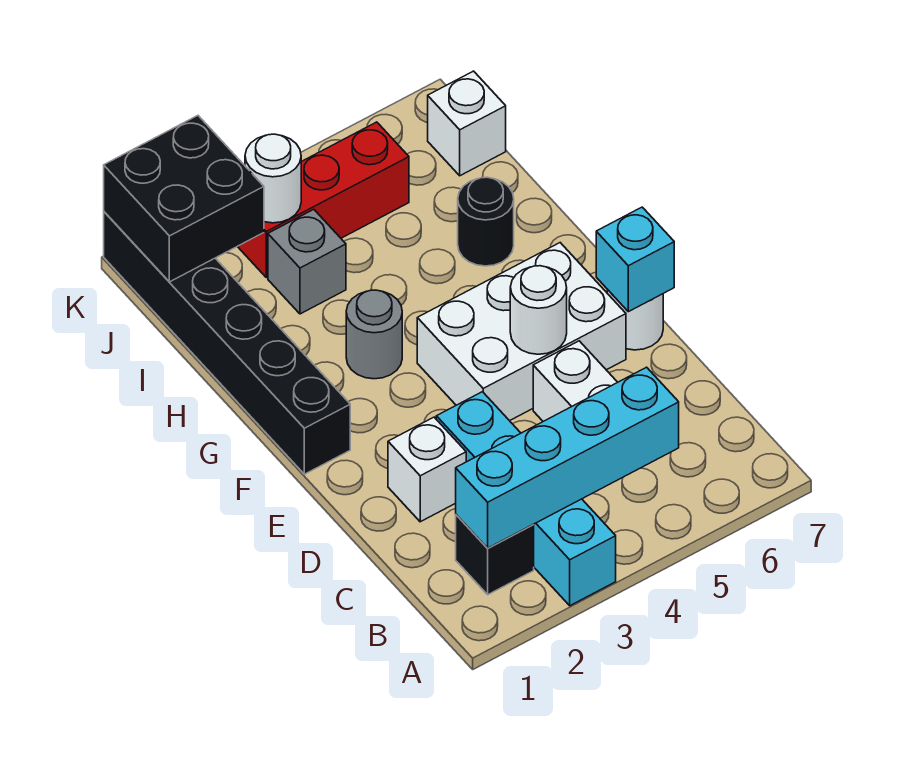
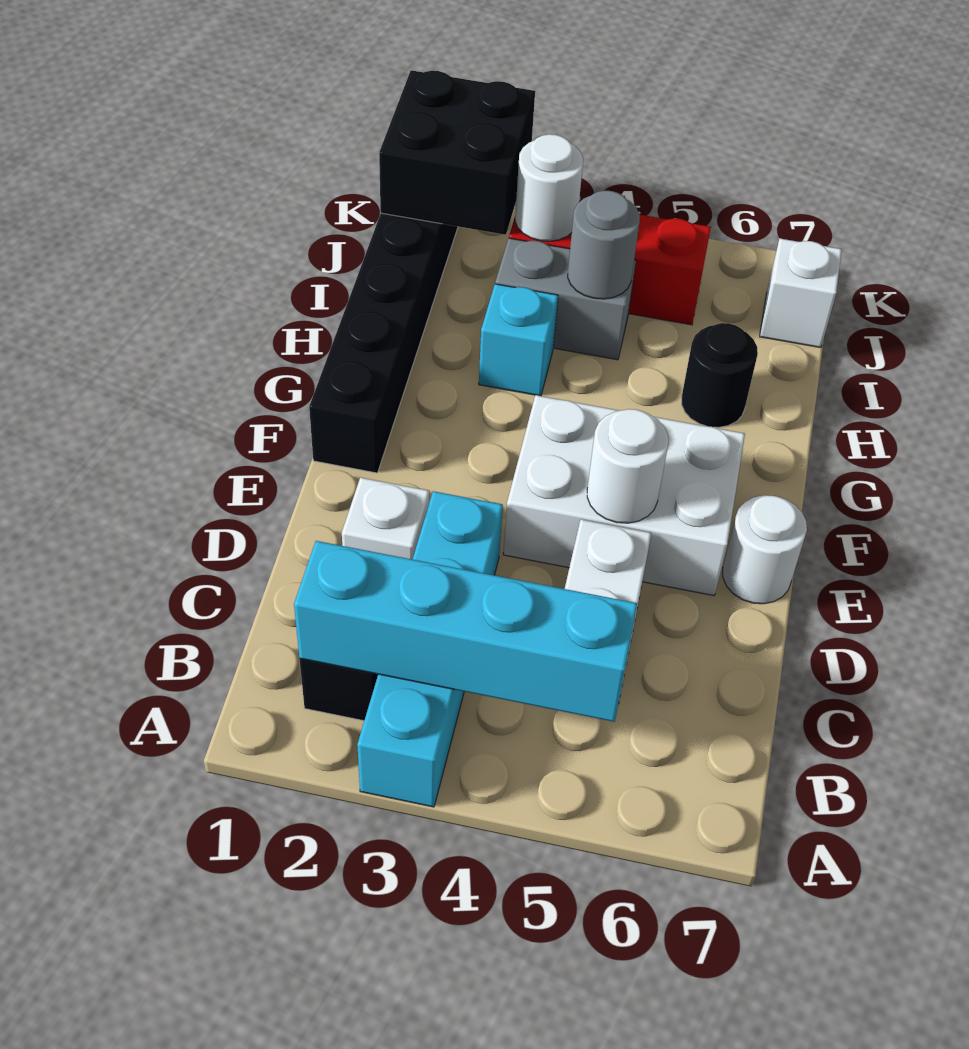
cyan 1x1 brick [596,207,674,312] -> cyan 1x1 brick moved to [479,284,558,396]
grey 1x1 round brick [346,290,402,379] -> grey 1x1 round brick moved to [568,191,640,299]
grey 1x1 brick [268,209,346,314] -> grey 1x2 brick [495,238,636,360]

